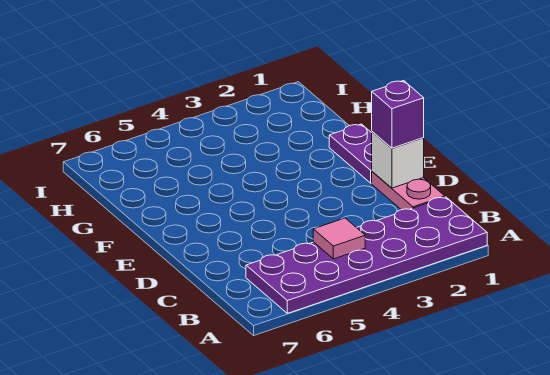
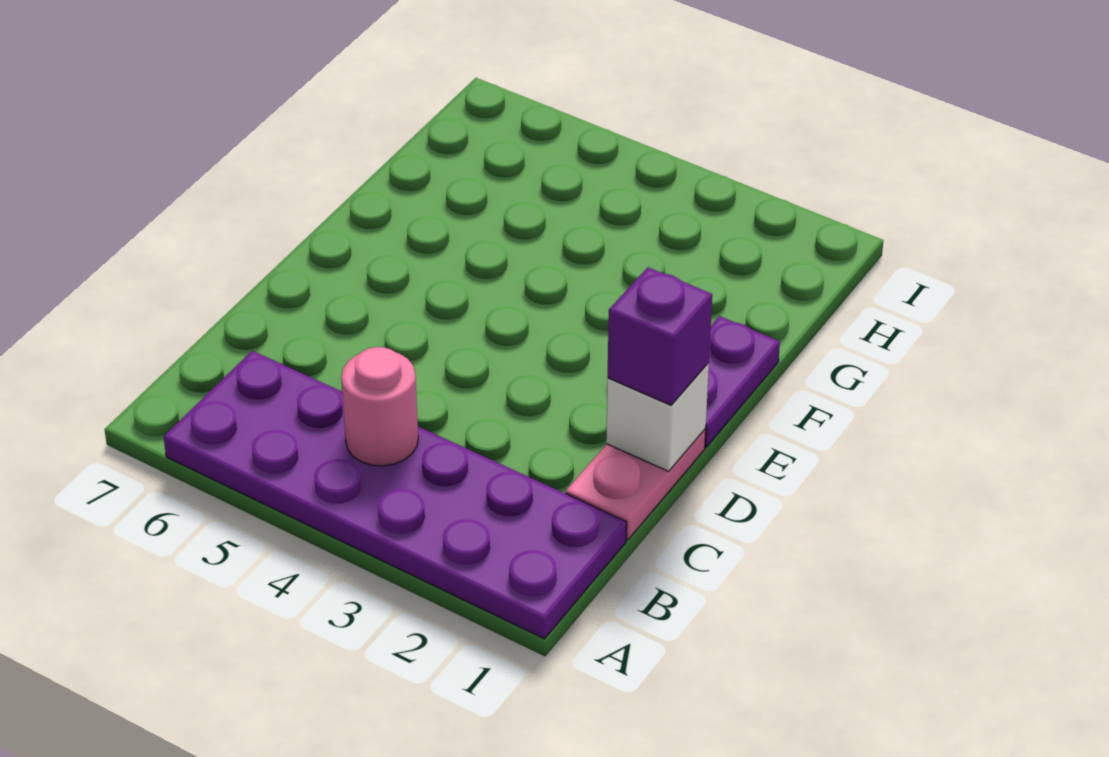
pink 1x1 tile [313,218,365,259] -> pink 1x1 round brick [341,347,418,466]

